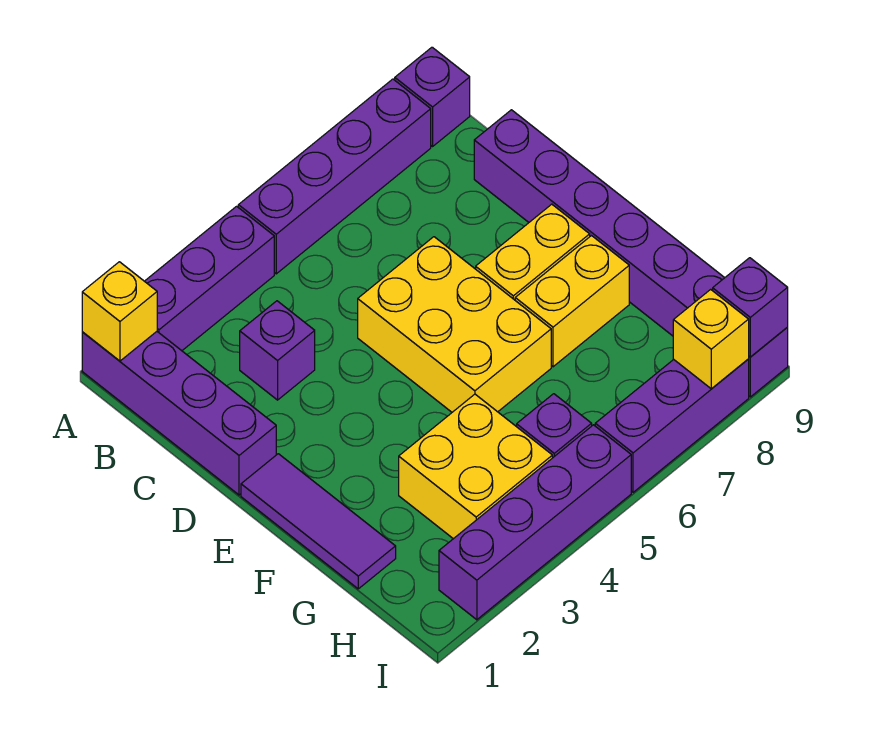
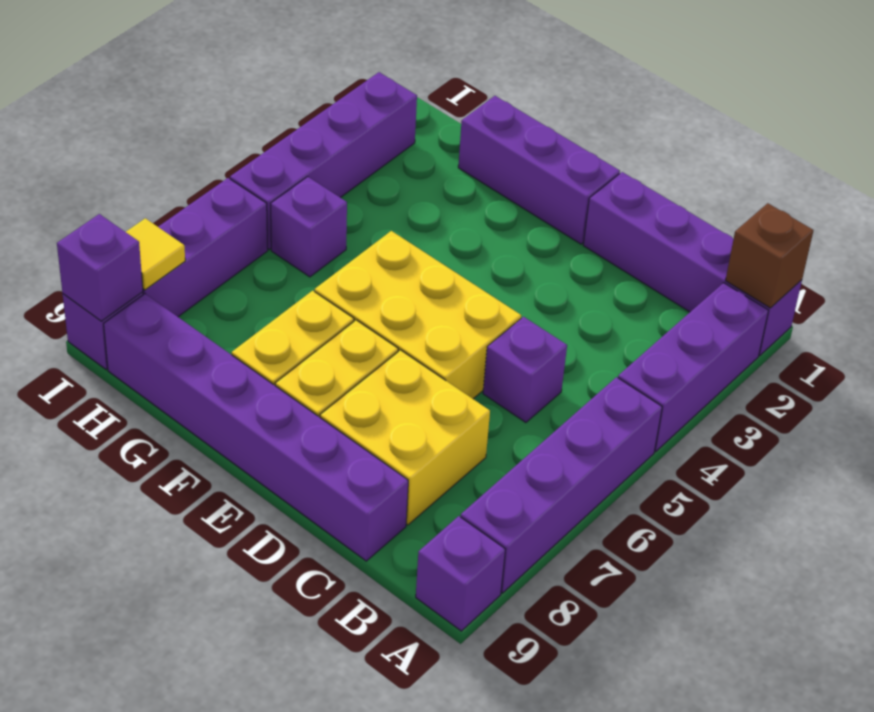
yellow 1x1 brick [82,262,157,361] -> brown 1x1 brick [725,203,813,308]
purple 1x1 brick [240,301,315,400] -> purple 1x1 brick moved to [483,317,567,423]
purple 1x3 tile [241,454,396,589] -> purple 1x3 brick [458,96,620,244]
yellow 2x2 brick [399,394,552,539] -> yellow 2x2 brick moved to [320,350,490,525]
yellow 1x1 brick [673,289,749,389] -> yellow 1x1 tile [126,218,185,290]

